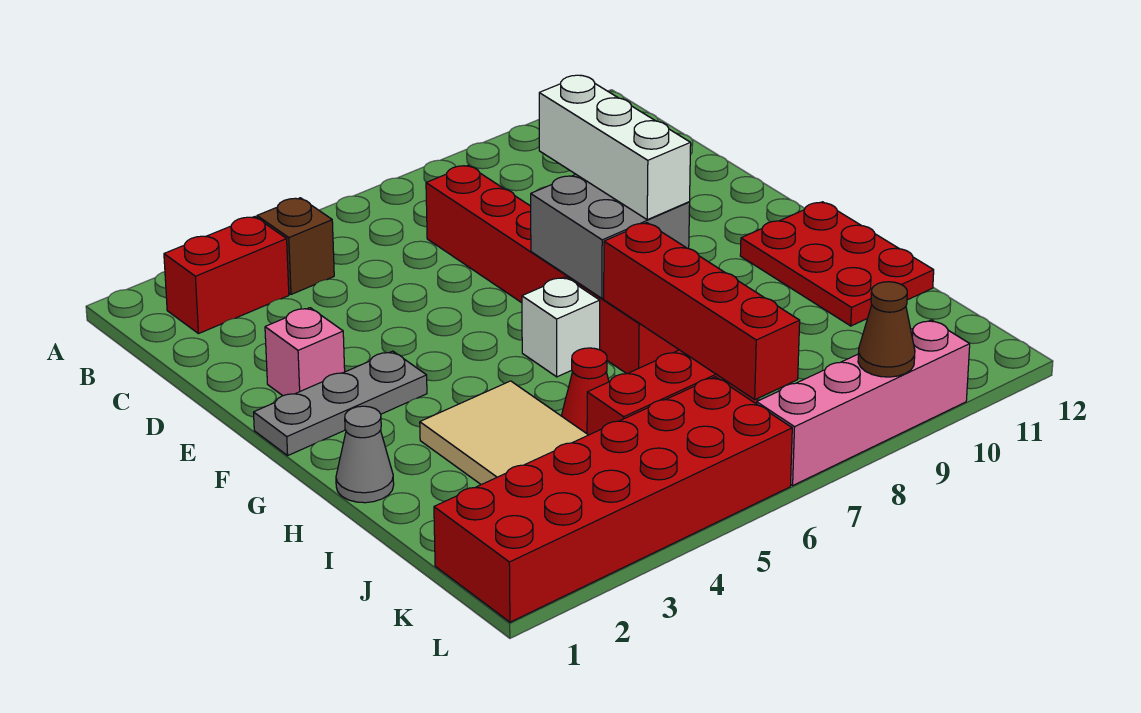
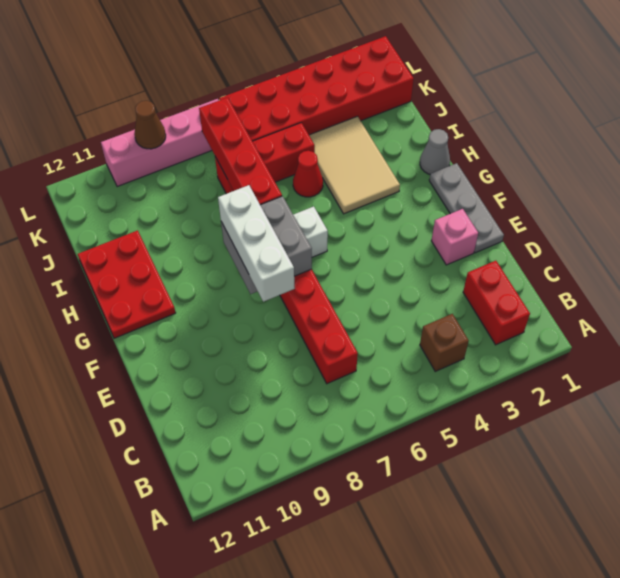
red 1x2 brick [164,217,289,334] -> red 1x2 brick turned to [463,261,530,345]
grey 1x3 plate [254,351,427,455] -> grey 1x3 plate turned to [429,163,504,253]

